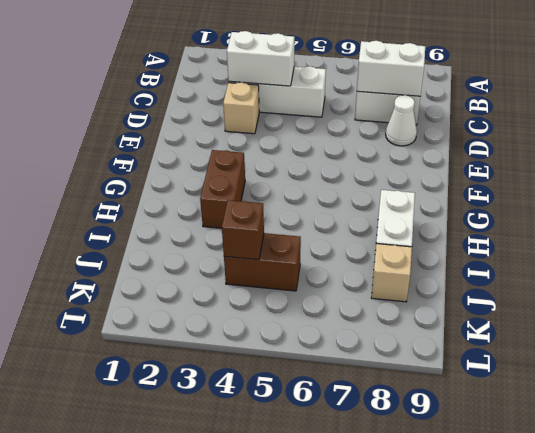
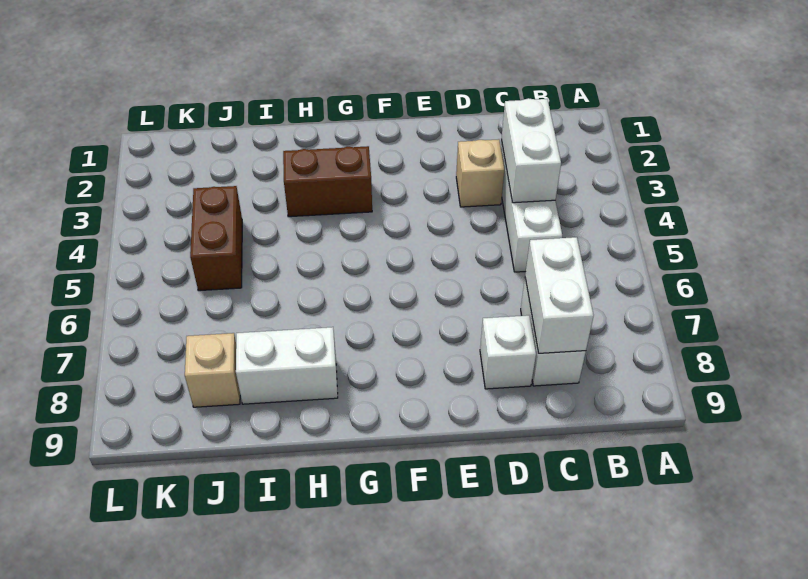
white 1x1 cone [386,95,417,146] -> white 1x1 brick [480,315,536,389]
brown 1x1 brick [222,200,264,260] -> none

